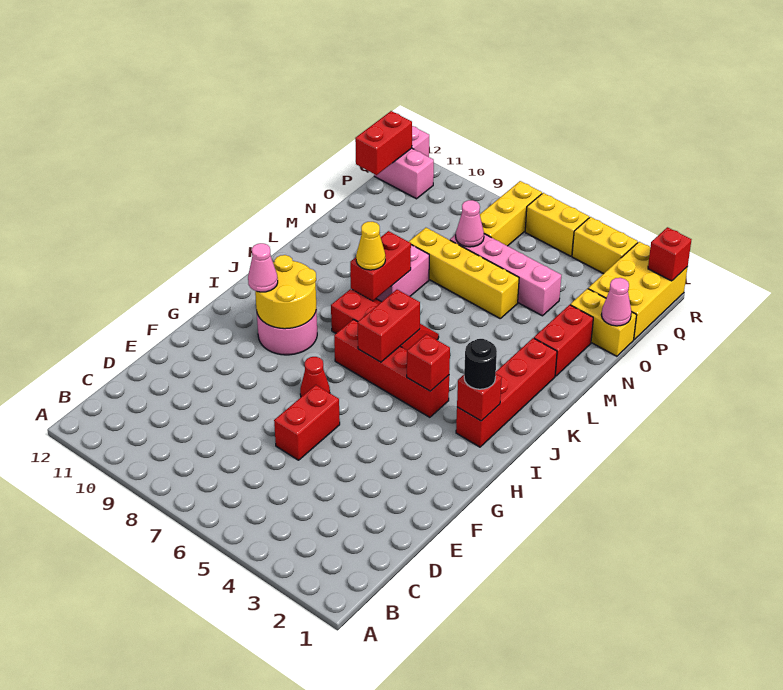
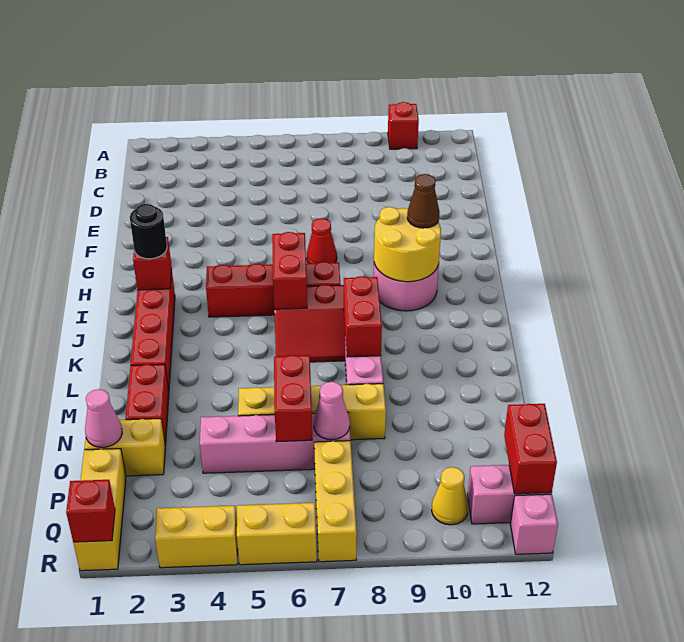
red 1x2 brick [274,385,340,460] -> red 1x2 brick moved to [274,355,312,442]
pink 1x1 cone [248,243,278,292] -> brown 1x1 cone [407,174,440,228]
red 1x1 brick [407,334,450,391] -> red 1x1 brick moved to [388,102,419,149]
yellow 1x1 cone [356,222,385,270] -> yellow 1x1 cone moved to [432,467,468,525]
yellow 2x3 brick [588,242,688,340] -> yellow 1x3 brick [73,449,126,571]

